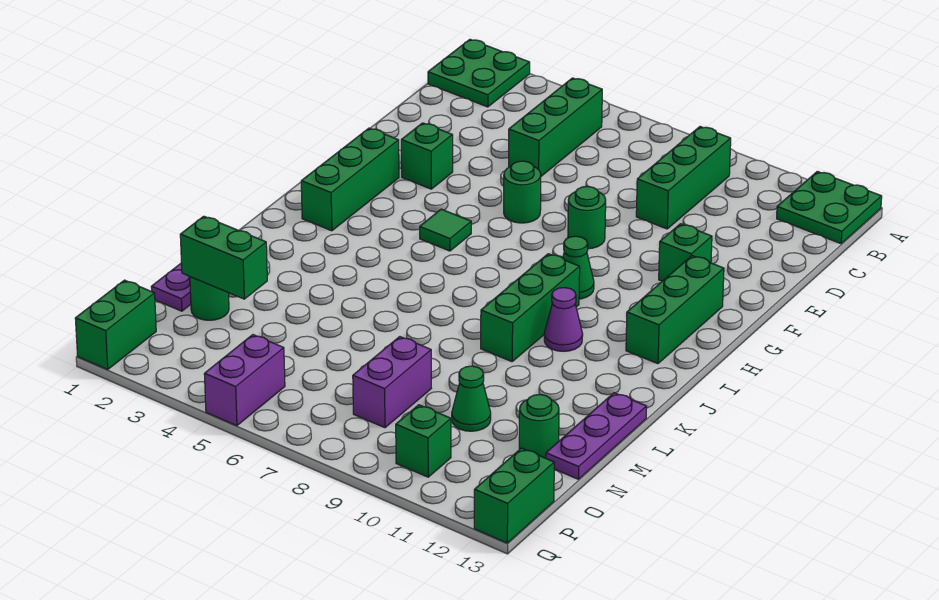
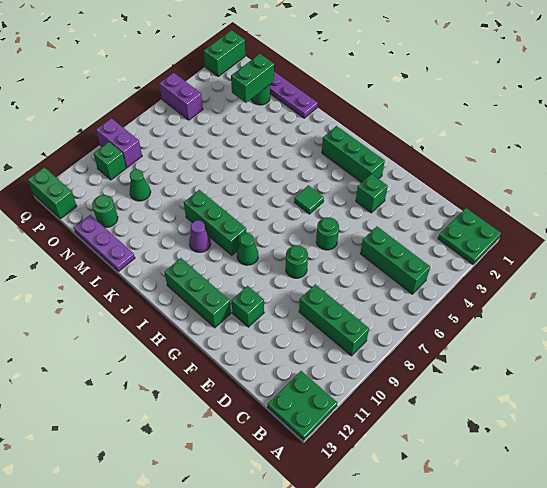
purple 1x2 brick [353,337,431,428] -> purple 1x2 brick moved to [96,118,142,168]
green 1x2 brick [75,280,156,369] -> green 1x2 brick turned to [204,30,245,76]

